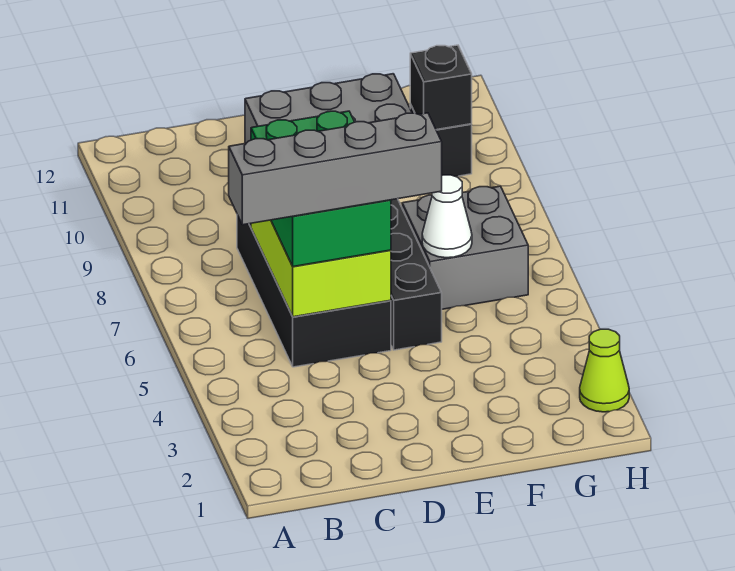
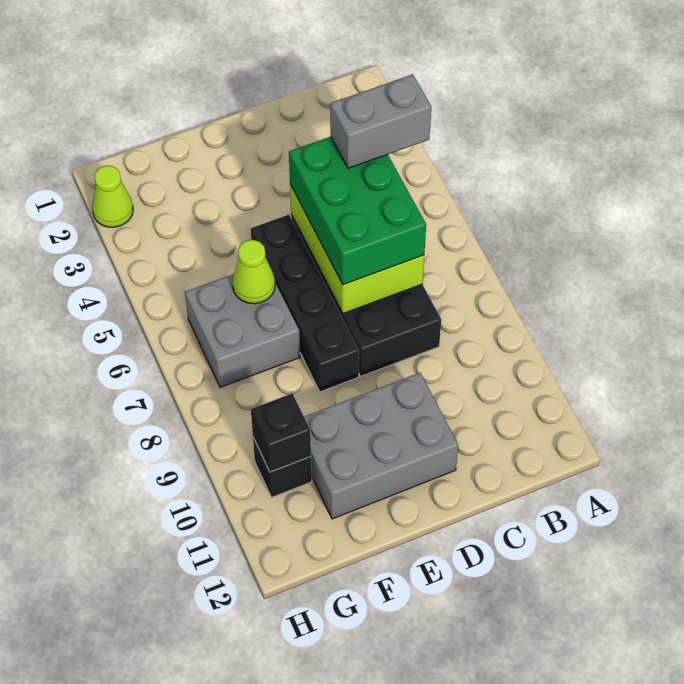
grey 1x4 brick [229,113,442,225] -> grey 1x2 brick [330,74,431,168]
white 1x1 cone [422,175,472,258] -> lime 1x1 cone [232,240,275,304]

